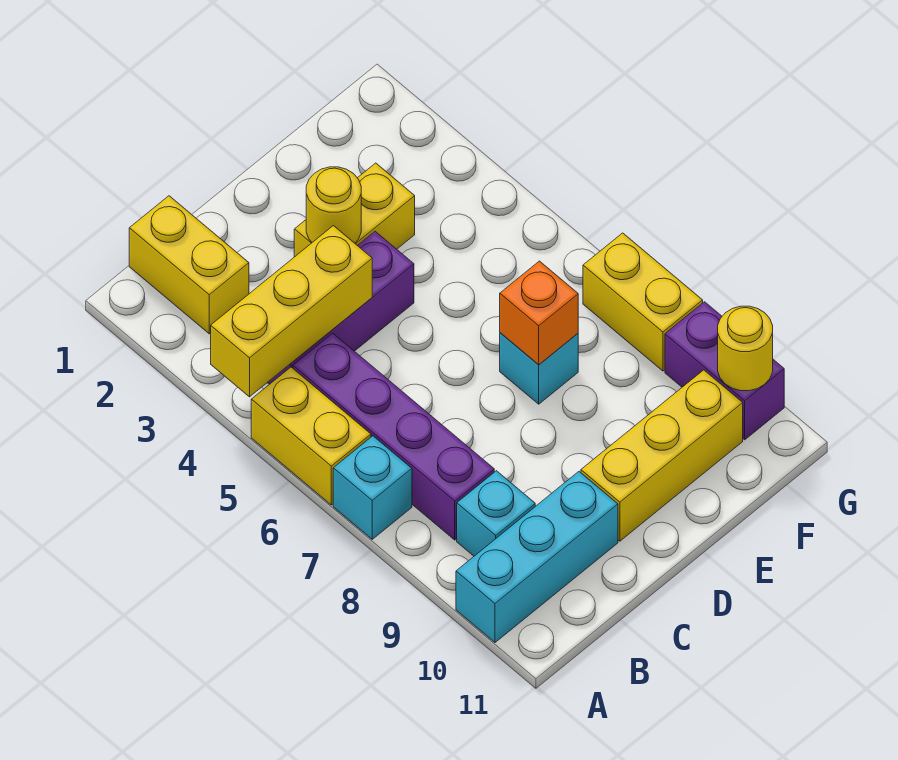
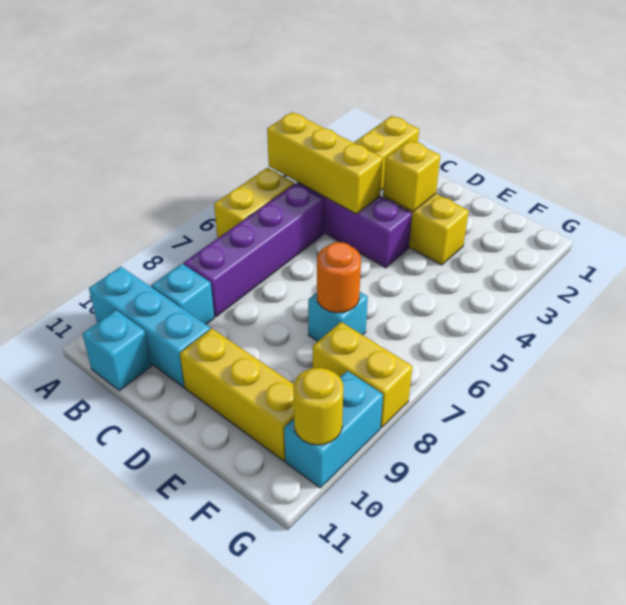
cyan 1x1 brick [333,436,412,539] -> cyan 1x1 brick moved to [83,310,151,391]
yellow 1x1 round brick [306,167,361,243] -> yellow 1x1 brick [383,140,440,211]
orange 1x1 brick [500,261,578,365] -> orange 1x1 round brick [317,242,361,313]
yellow 1x2 brick [583,233,703,371] -> yellow 1x2 brick turned to [313,322,412,428]
purple 1x2 brick [665,302,784,440] -> cyan 1x2 brick [284,371,383,488]

